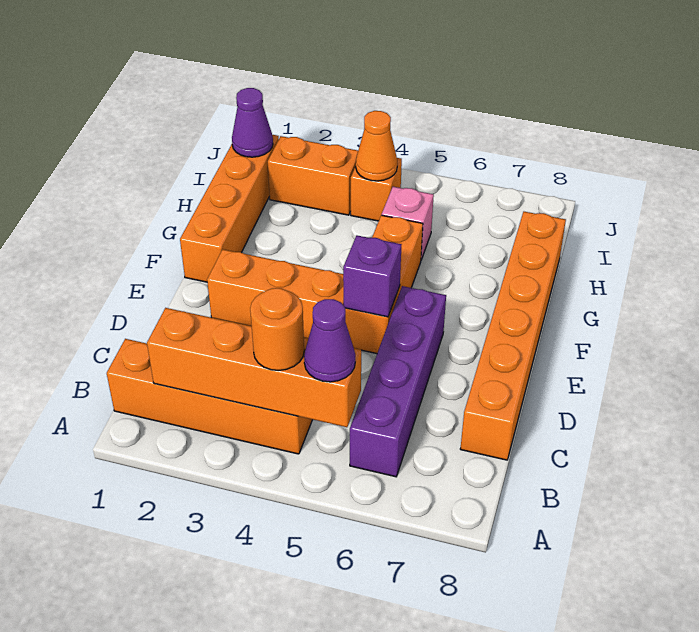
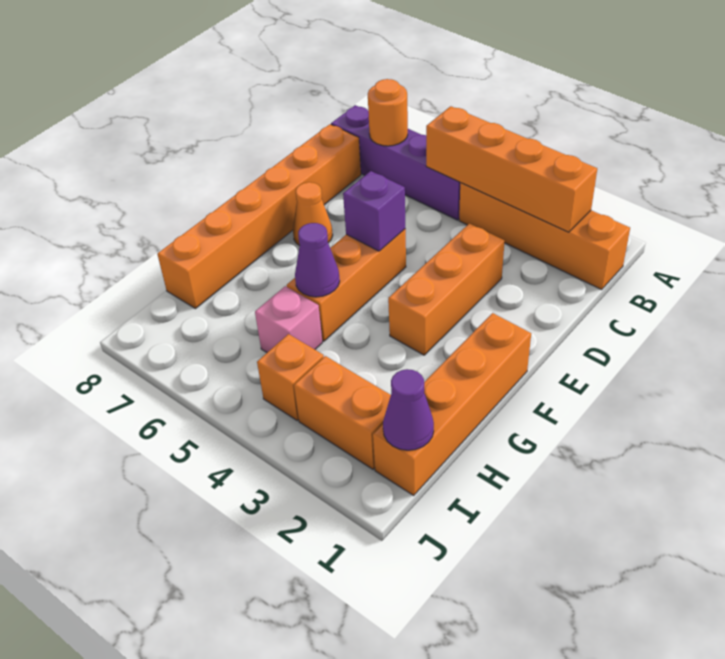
orange 1x1 round brick [250,288,304,370] -> orange 1x1 round brick moved to [368,79,408,146]
purple 1x1 cone [304,299,355,382] -> purple 1x1 cone moved to [295,223,340,297]
purple 1x4 brick [350,286,446,477] -> purple 1x4 brick turned to [331,105,460,220]
orange 1x3 brick [207,250,344,338] -> orange 1x3 brick turned to [388,224,505,355]
orange 1x1 cone [356,111,397,181] -> orange 1x1 cone moved to [293,182,333,246]

